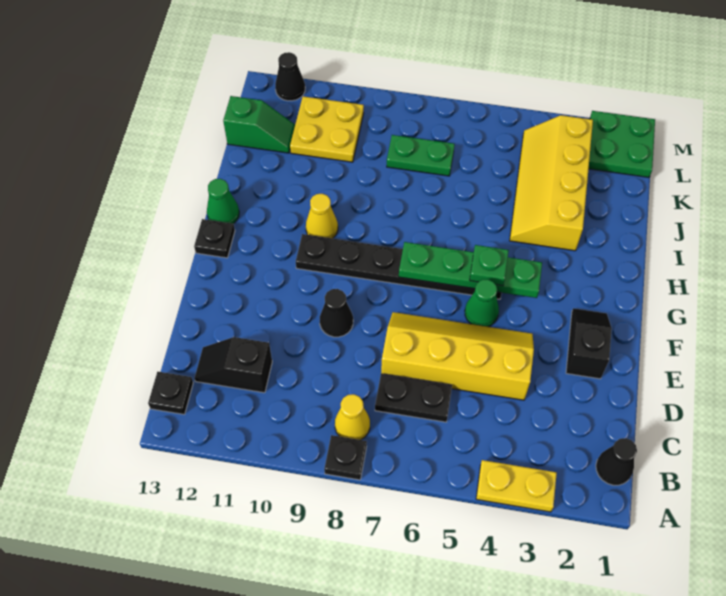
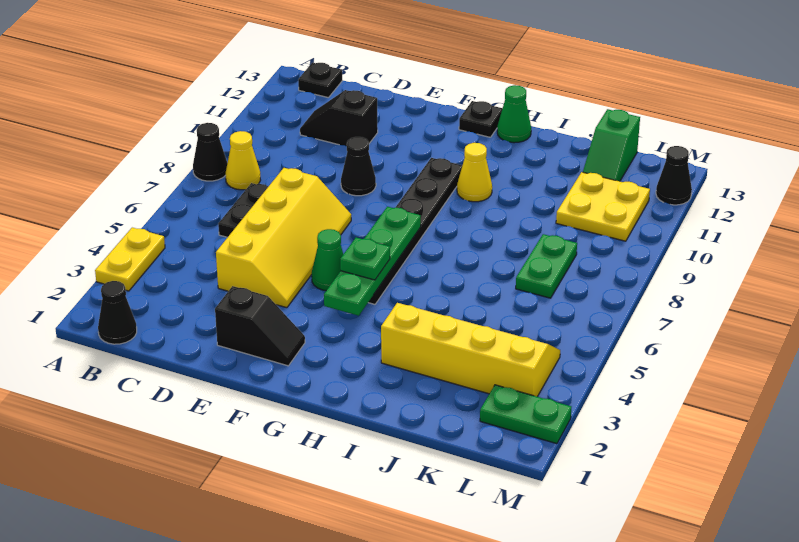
black 1x1 plate [324,435,367,480] -> black 1x1 cone [193,123,227,181]
black 1x2 slope [194,337,272,393] -> black 1x2 slope turned to [300,90,378,146]
green 2x2 plate [589,111,655,177] -> green 1x2 plate [480,385,571,444]

